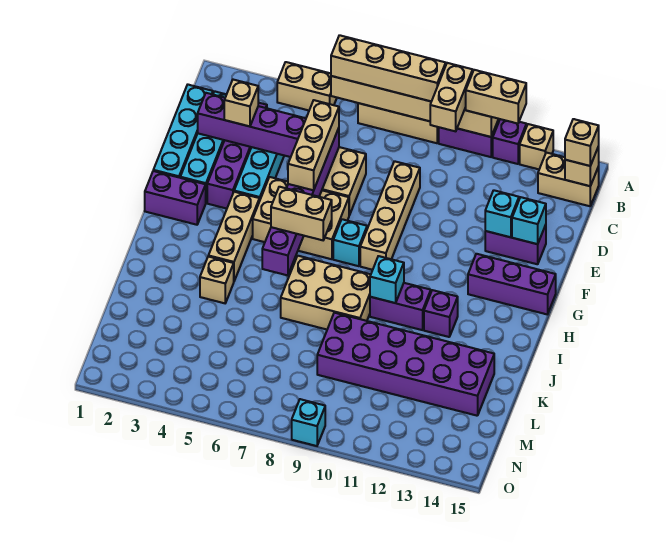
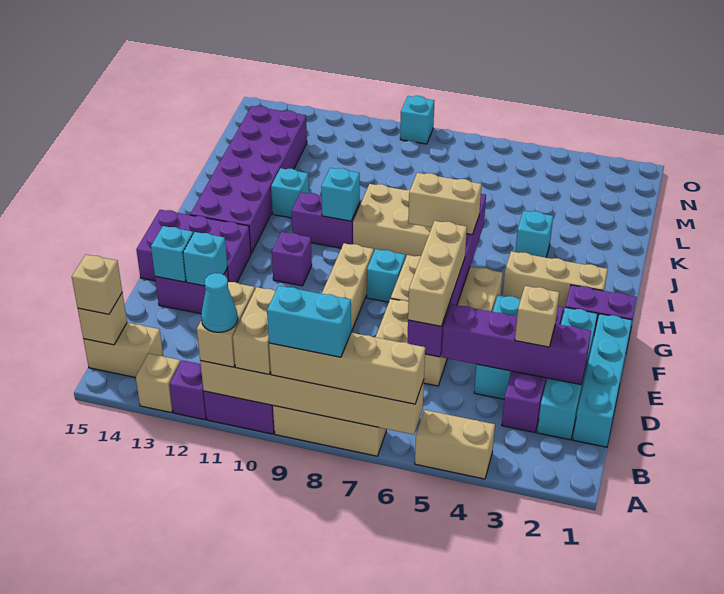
none -> cyan 1x2 brick [267,286,351,357]
tan 1x2 brick [466,70,526,124] -> tan 1x2 brick turned to [197,282,255,367]
none -> cyan 1x1 cone [201,273,238,332]
tan 1x3 brick [208,192,259,281] -> tan 1x3 brick turned to [503,251,608,312]
purple 1x3 brick [468,254,556,314] -> purple 2x3 brick [136,210,251,283]
purple 1x1 brick [424,290,458,337] -> purple 1x1 brick moved to [272,232,312,286]
tan 1x1 brick [200,257,234,303] -> cyan 1x1 brick [515,211,553,257]
none -> cyan 1x1 brick [271,168,309,218]
purple 2x6 brick [317,313,494,416] -> purple 2x6 brick turned to [190,106,307,253]

